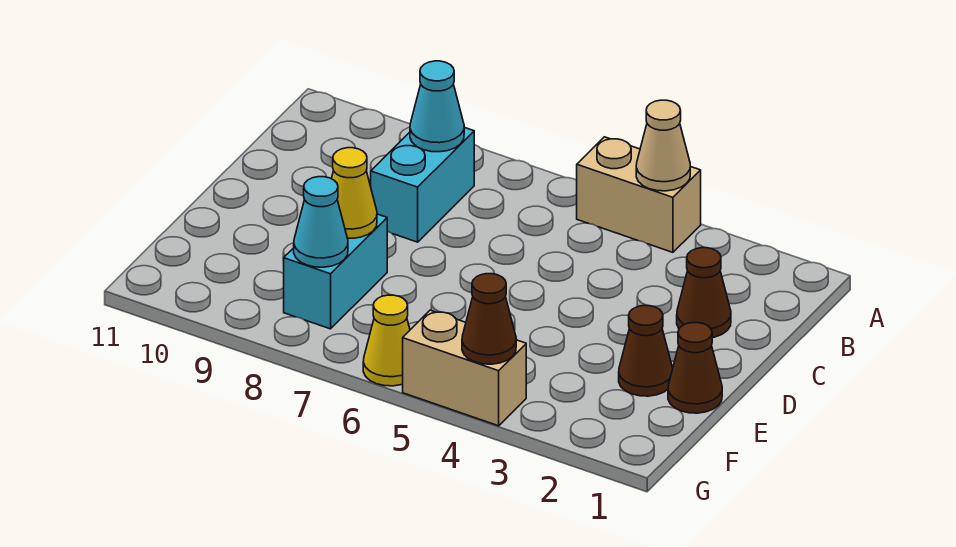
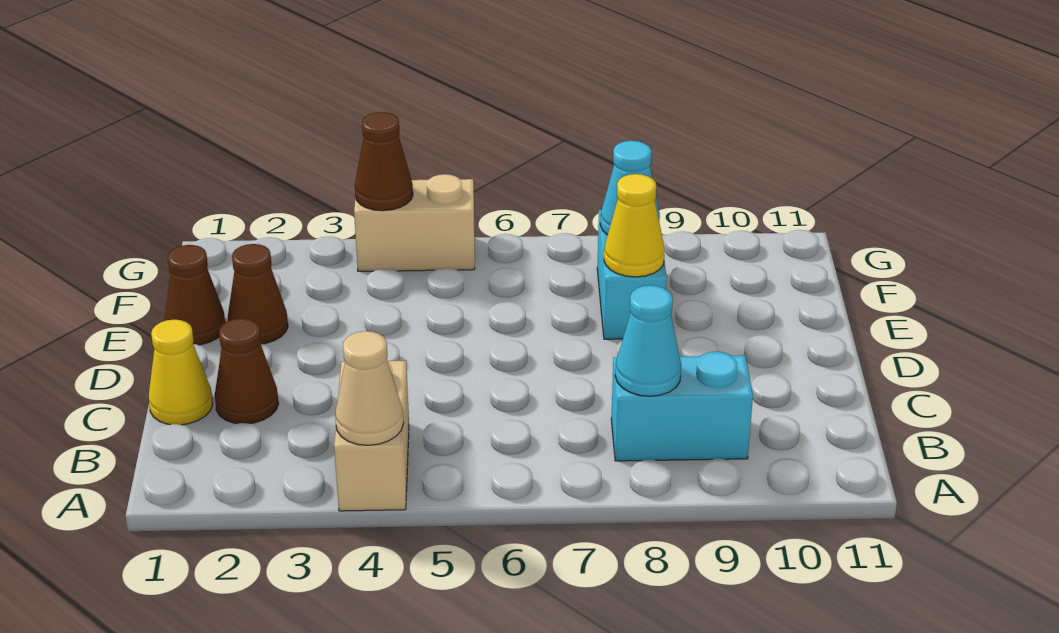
tan 1x2 brick [577,137,701,252] -> tan 1x2 brick turned to [334,361,409,511]
cyan 1x2 brick [371,127,474,242] -> cyan 1x2 brick turned to [611,352,753,461]
yellow 1x1 cone [363,295,410,386] -> yellow 1x1 cone moved to [149,320,213,425]

